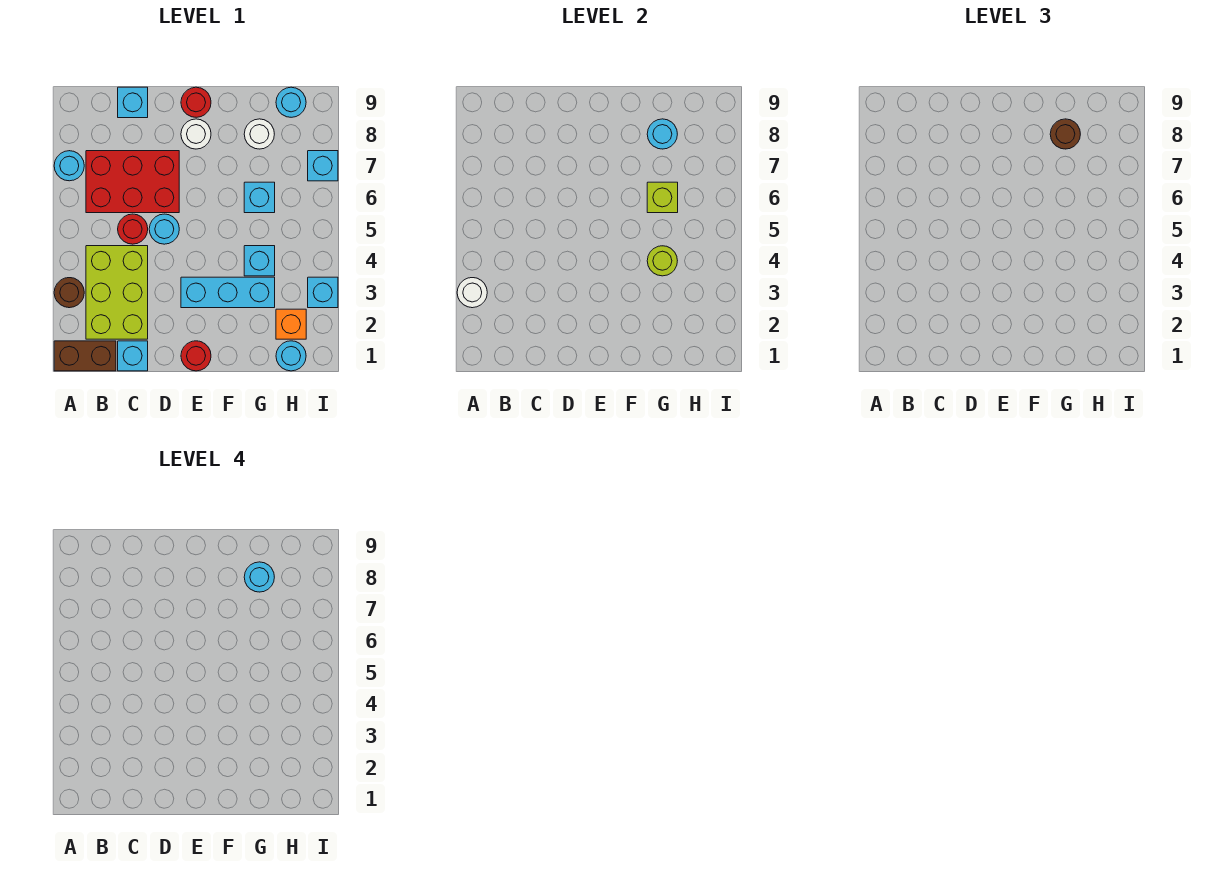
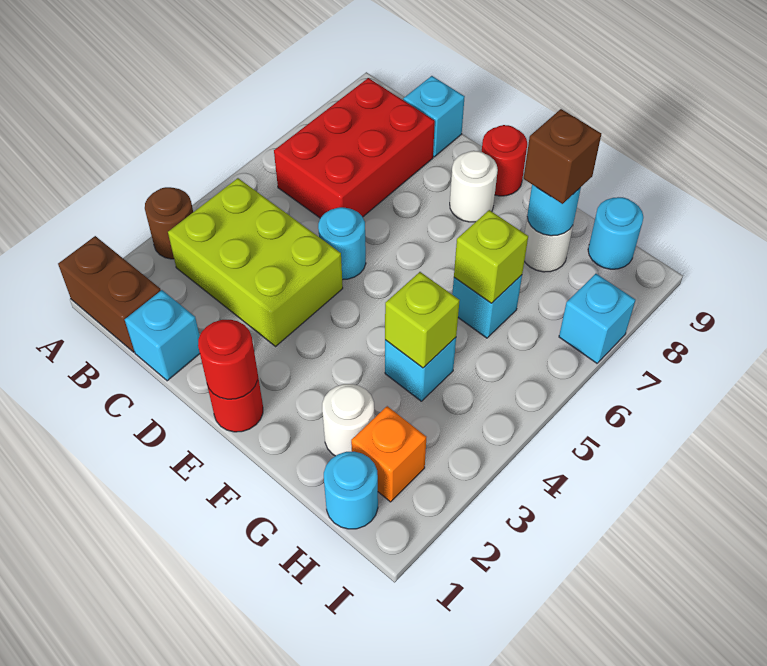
white 1x1 round brick [457,278,487,308] -> white 1x1 round brick moved to [322,384,374,456]
cyan 1x1 round brick [54,151,84,181] -> none
lime 2x3 brick [86,246,148,339] -> lime 2x3 brick turned to [168,178,343,346]
red 2x3 brick [86,151,179,213] -> red 2x3 brick turned to [274,78,435,218]
red 1x1 round brick [118,214,148,244] -> red 1x1 round brick moved to [198,320,258,399]
cyan 1x3 brick [181,277,275,308] -> none
lime 1x1 round brick [647,246,677,276] -> lime 1x1 brick [385,272,460,368]
brown 1x1 round brick [1050,119,1080,149] -> brown 1x1 brick [524,109,601,204]
cyan 1x1 round brick [244,562,274,592] -> none
cyan 1x1 brick [308,277,338,308] -> none

